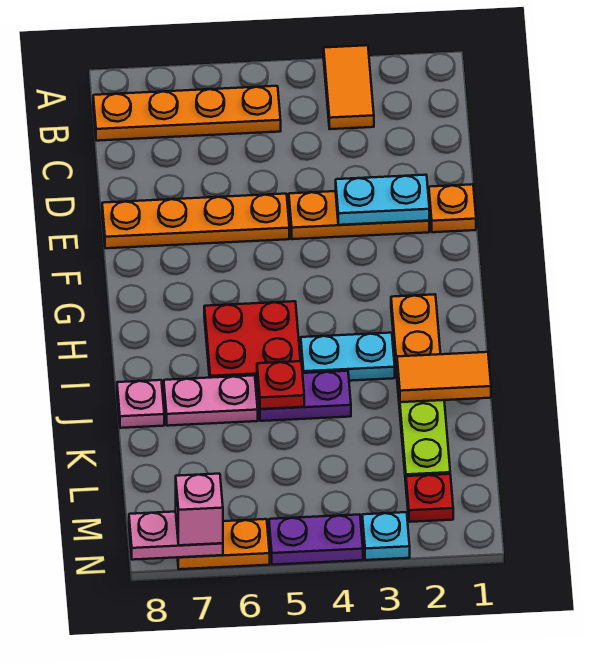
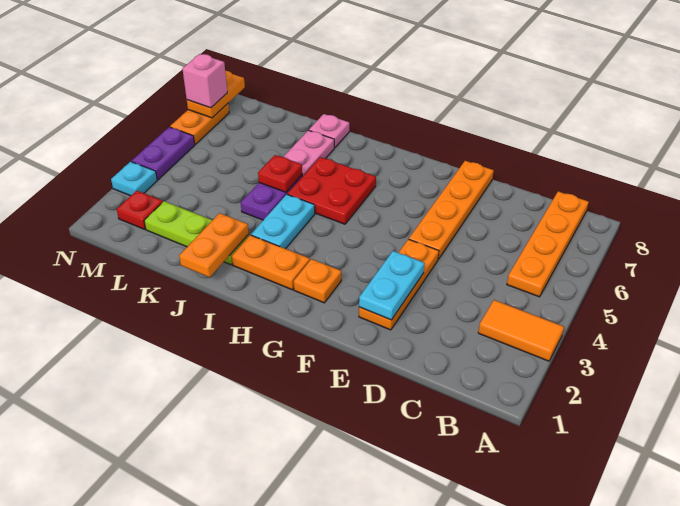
orange 1x1 plate [429,184,476,232] -> orange 1x1 plate moved to [294,259,341,303]
orange 1x2 tile [397,352,491,402] -> orange 1x2 plate [179,213,249,277]
pink 1x2 plate [129,512,223,560] -> orange 1x2 plate [187,71,245,118]

